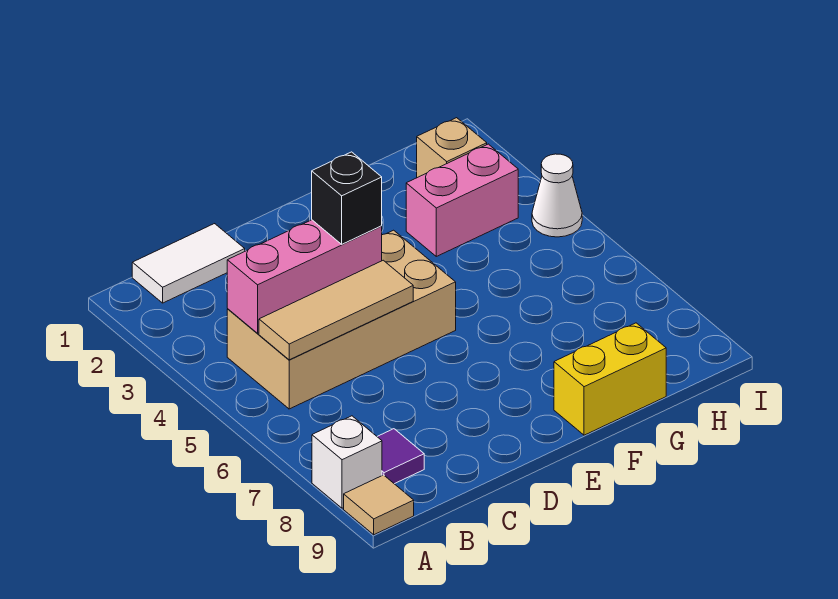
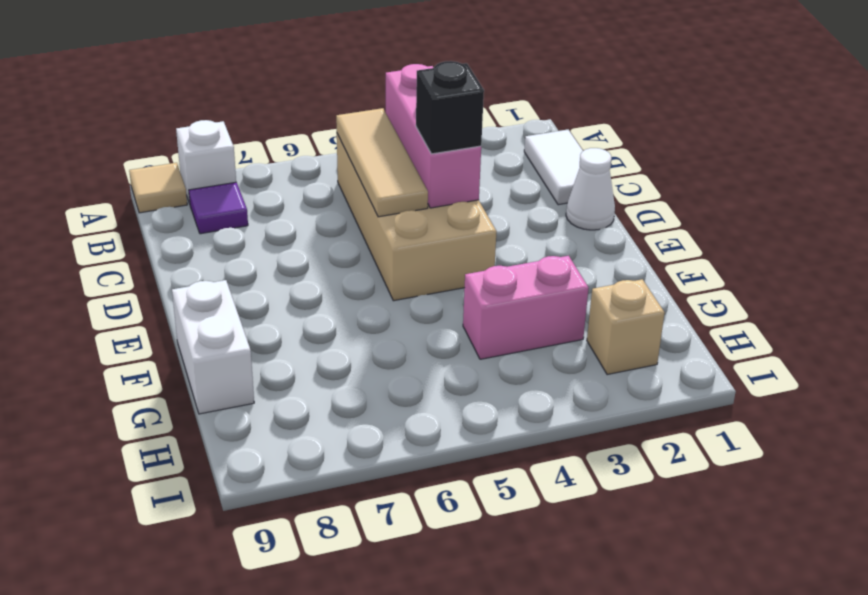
yellow 1x2 brick [554,323,666,435] -> white 1x2 brick [172,280,254,414]
pink 1x2 brick [406,144,518,256] -> pink 1x2 brick turned to [463,256,589,359]
white 1x1 cone [532,154,582,237] -> white 1x1 cone moved to [566,148,615,230]

